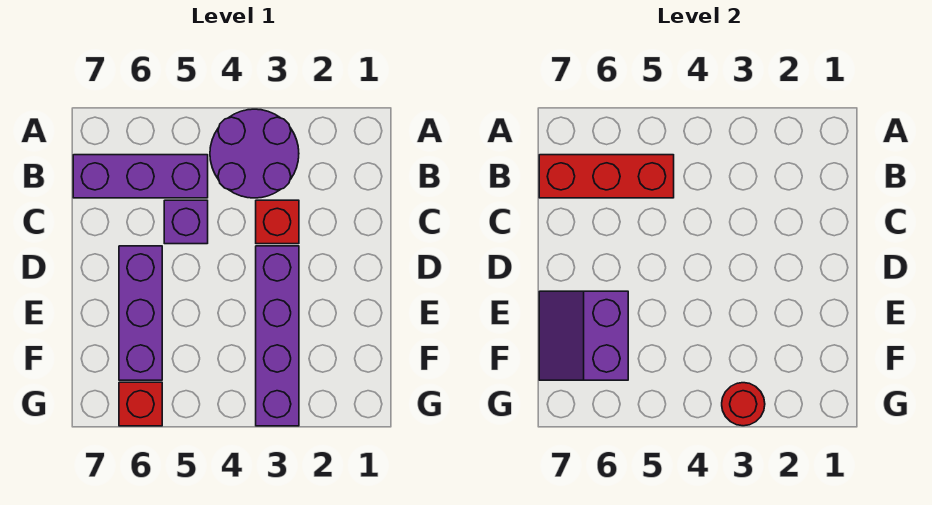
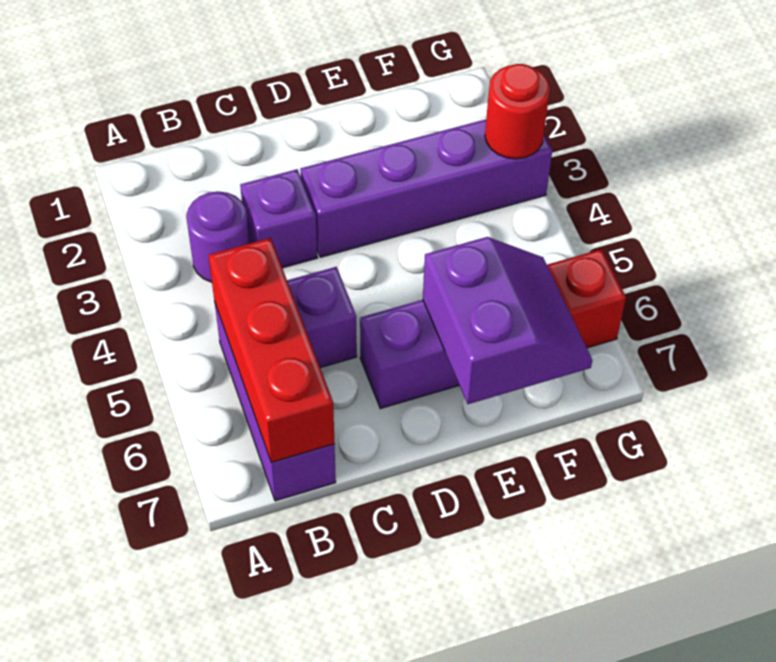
purple 2x2 round brick [210,109,299,198] -> purple 1x1 round brick [186,191,250,282]
red 1x1 brick [256,200,299,244] -> purple 1x1 brick [240,169,317,268]
purple 2x2 slope [539,291,628,380] -> purple 2x2 slope turned to [423,237,592,404]

